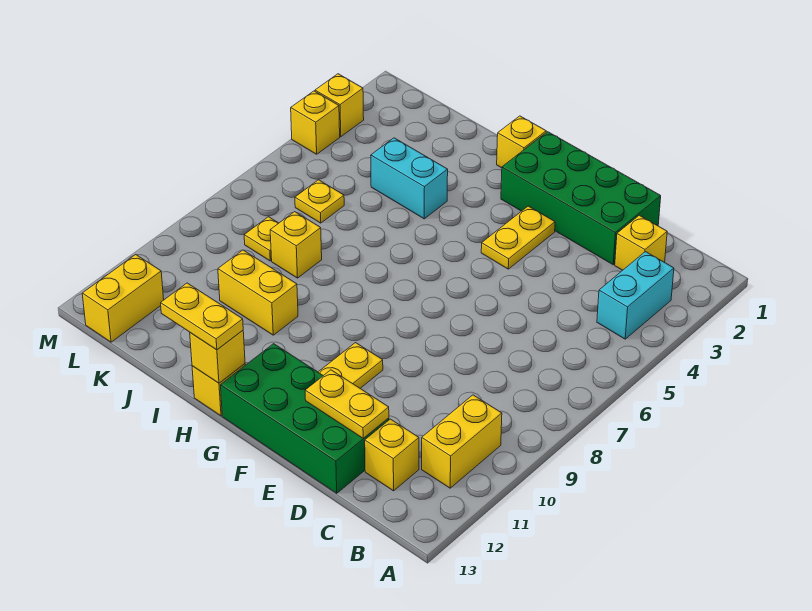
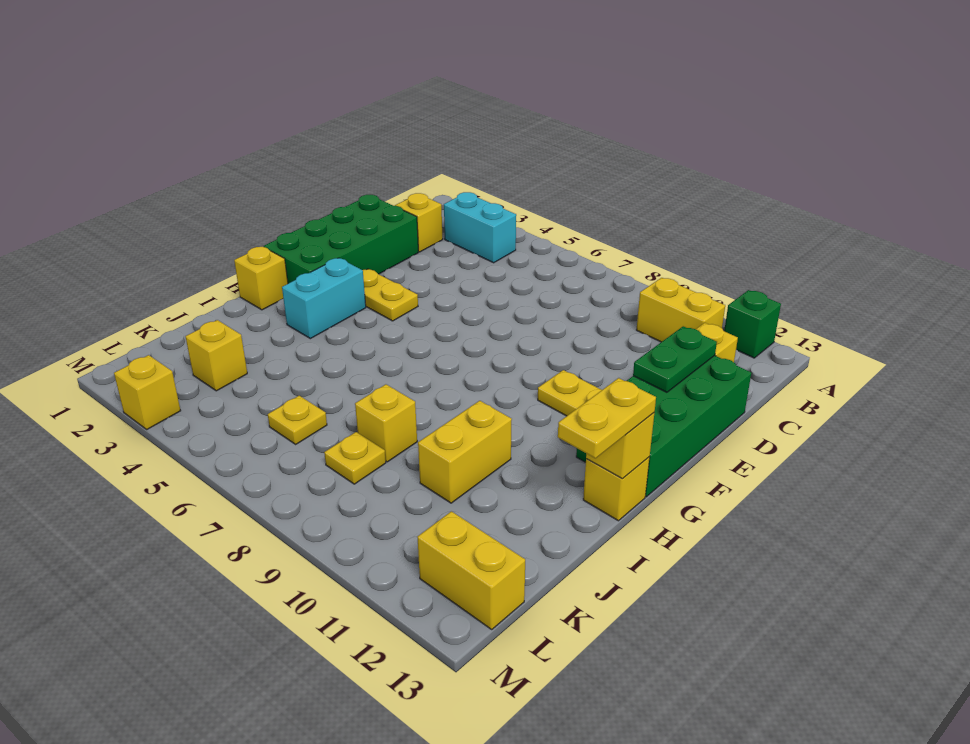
none -> green 1x1 brick [724,290,781,358]
yellow 1x2 plate [305,370,389,438] -> green 1x2 plate [633,326,717,392]
cyan 1x2 brick [371,138,448,219] -> cyan 1x2 brick moved to [282,258,366,339]
yellow 1x1 brick [291,91,340,154] -> yellow 1x1 brick moved to [186,320,247,391]

